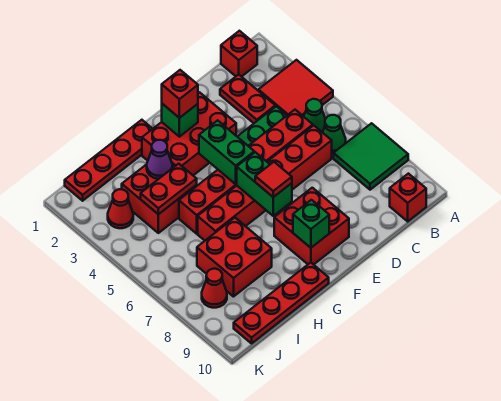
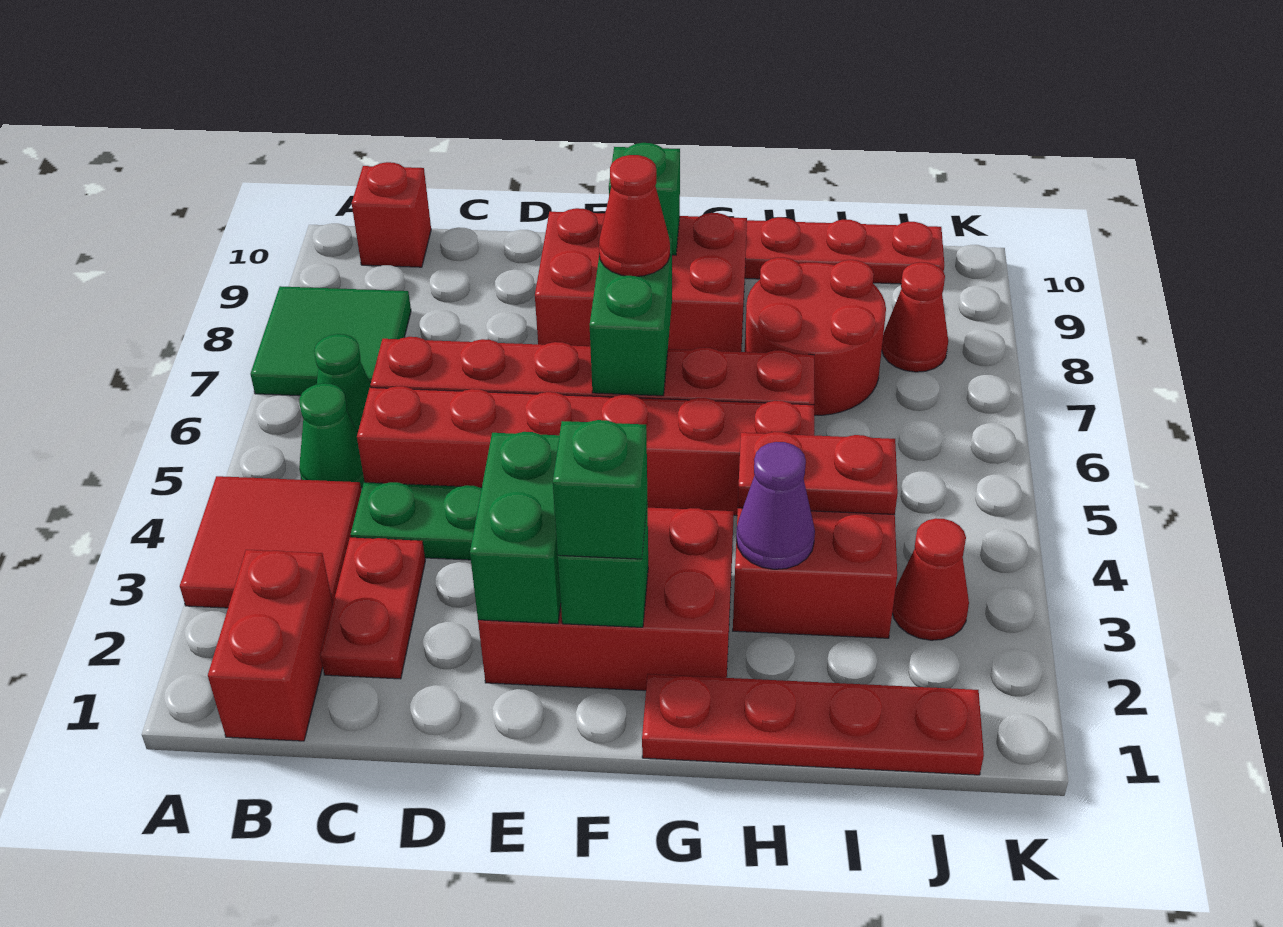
red 1x1 brick [221,31,257,77] -> red 1x2 brick [208,550,333,741]
red 2x2 brick [274,188,349,265] -> red 2x3 brick [535,208,747,352]
red 1x1 brick [162,70,198,118] -> green 1x1 brick [553,420,647,559]
green 1x2 brick [199,120,254,184] -> green 1x2 brick moved to [470,432,561,624]
red 1x1 tile [255,162,292,197] -> red 1x1 cone [599,155,670,276]
red 2x2 brick [197,218,272,297] -> red 2x2 round brick [745,258,886,415]

